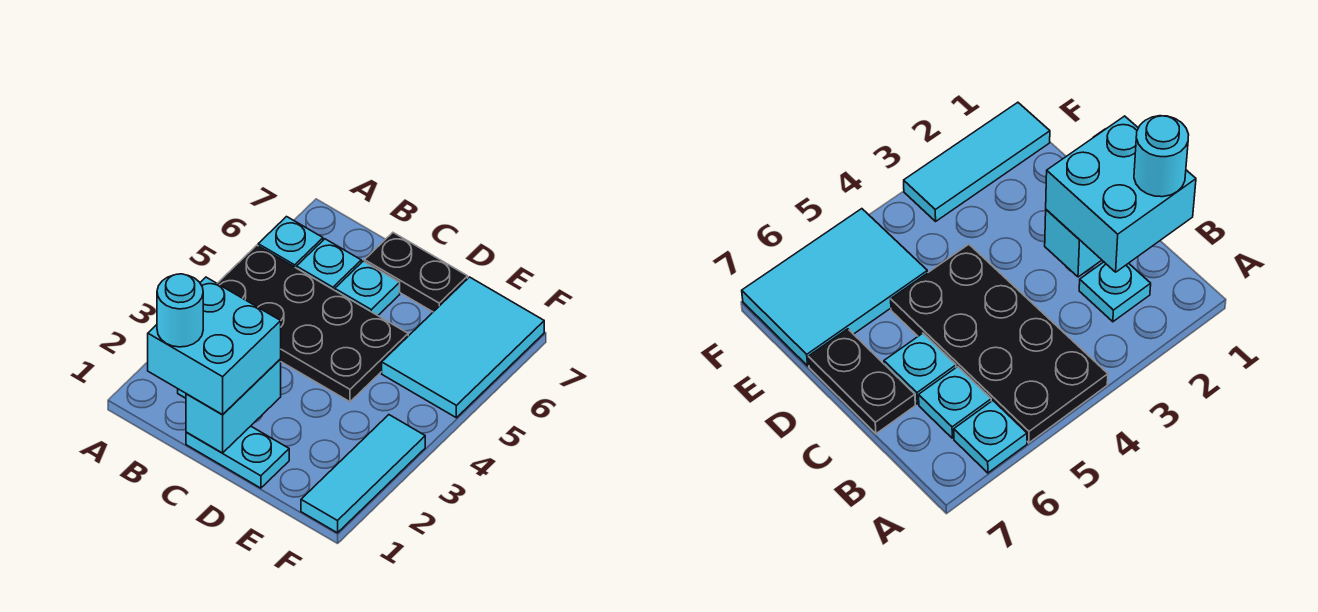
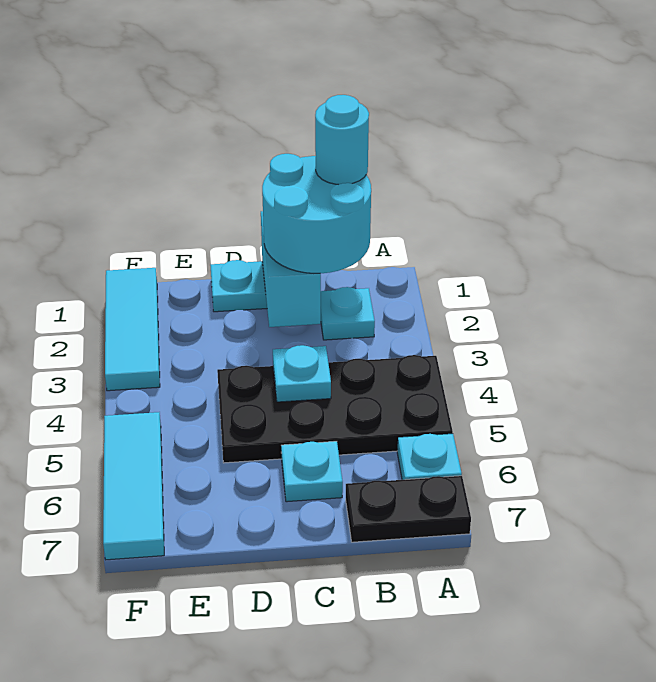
cyan 2x2 brick [148,277,281,415] -> cyan 2x2 round brick [262,154,371,273]
cyan 1x1 plate [297,239,361,290] -> cyan 1x1 plate moved to [273,345,331,402]
black 1x2 plate [365,233,468,312] -> black 1x2 plate moved to [346,476,471,542]
cyan 2x3 tile [382,277,544,418] -> cyan 1x3 tile [103,412,164,560]

